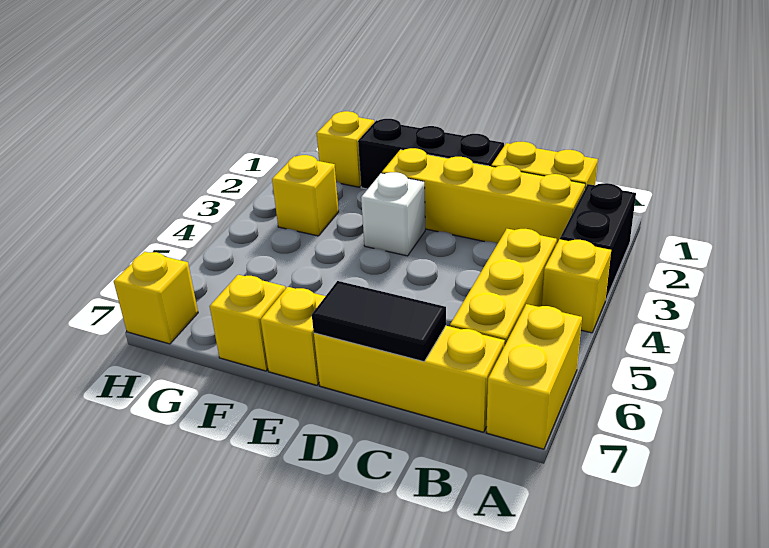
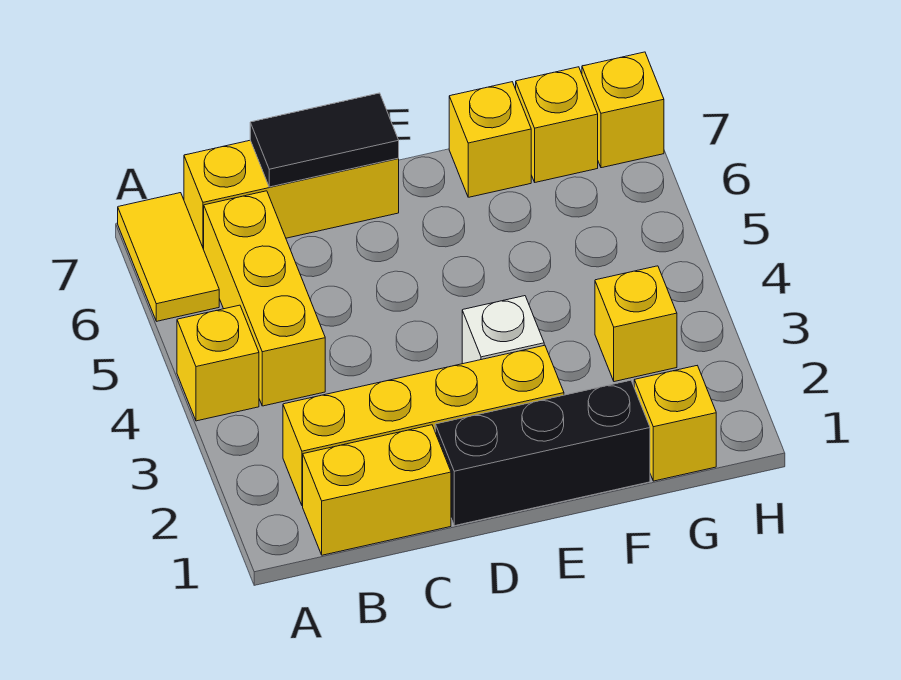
black 1x2 brick [560,183,636,299] -> none
yellow 1x2 brick [487,304,582,449] -> yellow 1x2 tile [118,193,219,321]
yellow 1x1 brick [261,287,325,385] -> yellow 1x1 brick moved to [516,67,598,182]

